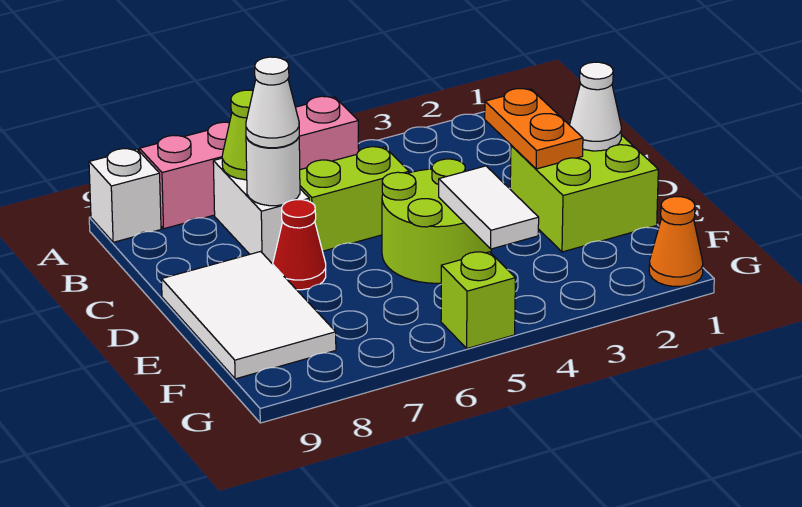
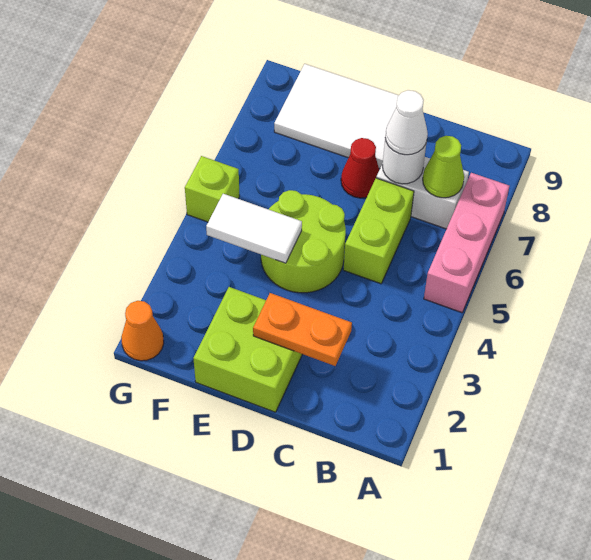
pink 1x4 brick [139,96,359,229] -> pink 1x3 brick [424,173,509,313]
white 1x1 brick [89,149,161,242] -> none
white 1x1 cone [570,62,621,151] -> none

